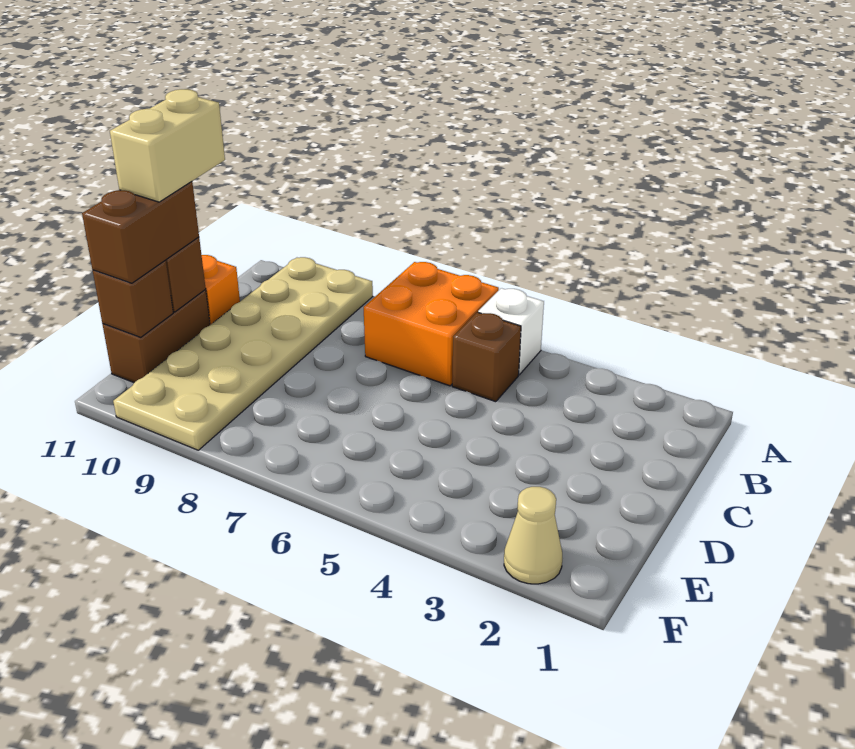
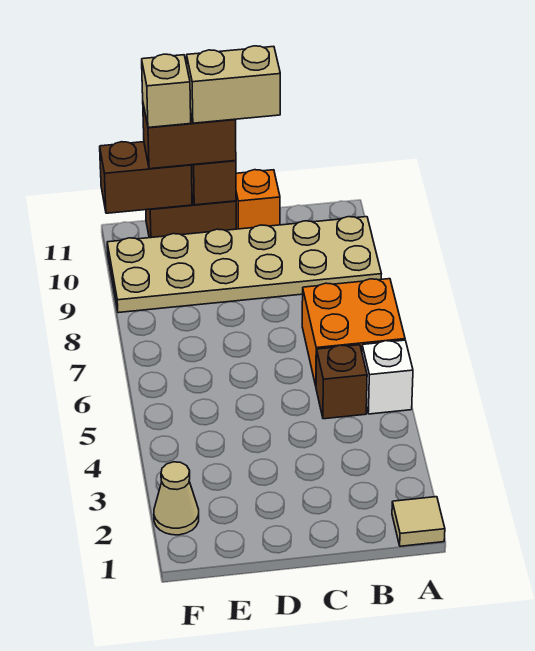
none -> tan 1x1 tile [392,497,445,546]
brown 1x1 brick [93,261,173,337] -> brown 1x2 brick [100,142,192,213]
none -> tan 1x1 brick [142,54,191,128]

